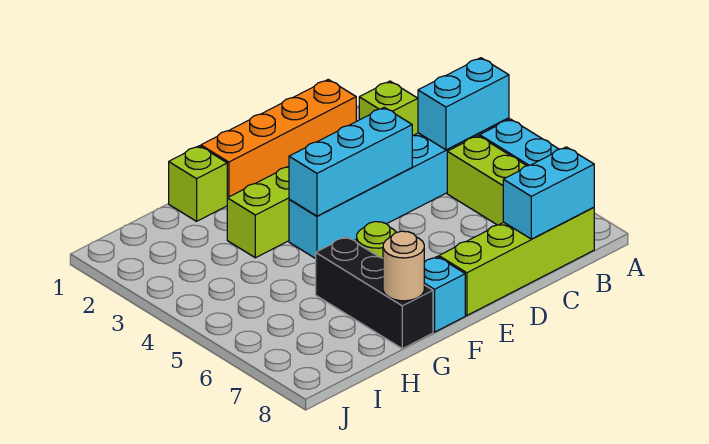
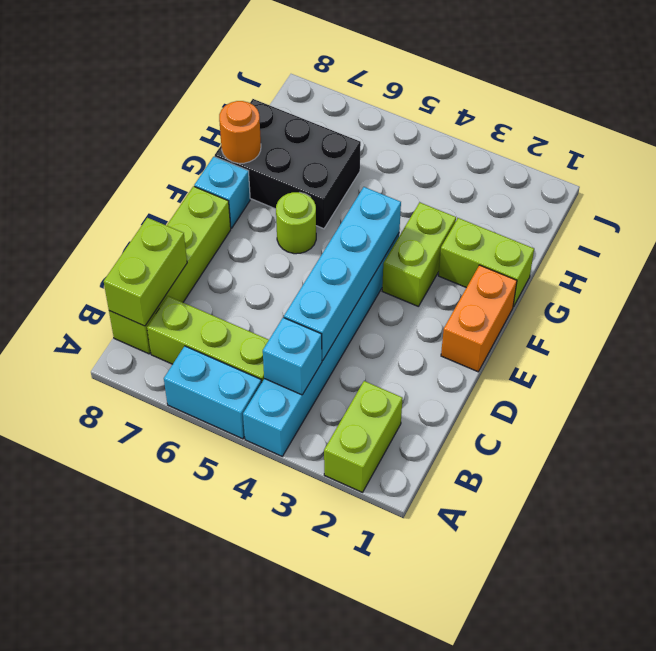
cyan 1x2 brick [418,58,509,150] -> cyan 1x1 brick [263,318,322,395]
lime 1x1 brick [359,81,418,136] -> lime 1x2 brick [324,381,403,492]
cyan 1x2 brick [503,147,594,239] -> lime 1x2 brick [104,218,187,326]
orange 1x4 brick [201,80,356,198] -> orange 1x2 brick [441,265,517,372]
cyan 1x3 brick [289,107,412,216] -> cyan 1x4 brick [284,187,401,360]
lime 1x1 brick [169,146,227,221] -> lime 1x2 brick [438,218,534,307]
black 1x3 brick [316,237,433,349] -> black 2x3 brick [215,99,361,229]
tan 1x1 round brick [383,231,424,301] -> orange 1x1 round brick [219,101,261,163]

